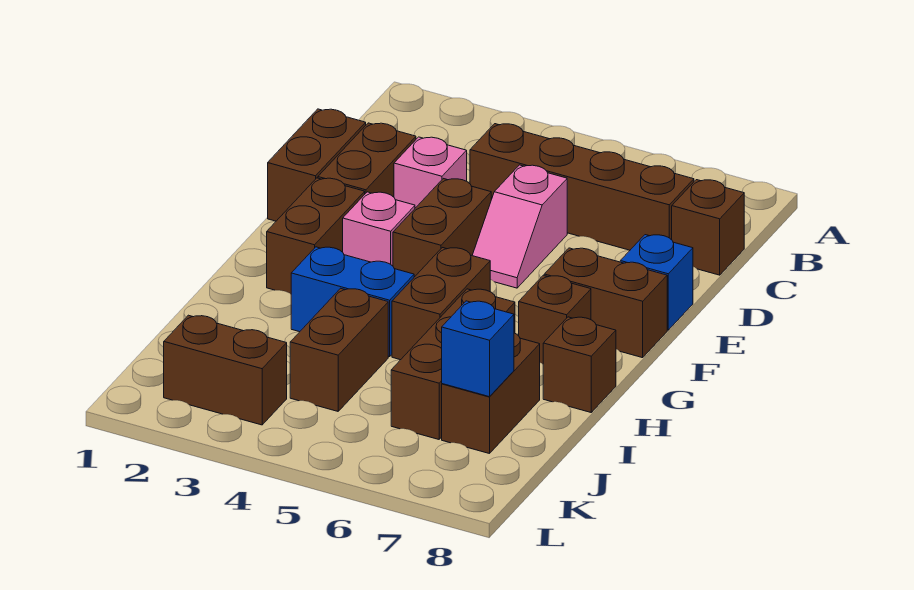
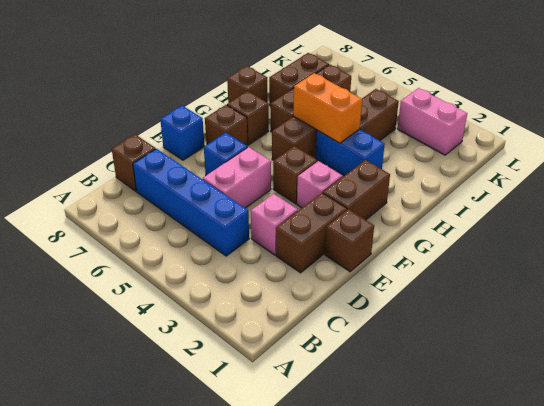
brown 1x4 brick [470,124,694,250] -> blue 1x4 brick [133,149,249,256]
brown 1x2 brick [268,109,366,221] -> brown 1x1 brick [325,209,374,272]
pink 1x2 slope [472,165,567,288] -> pink 1x2 brick [203,147,271,208]
brown 1x2 brick [393,179,491,277] -> brown 1x1 brick [273,146,318,204]
brown 1x2 brick [544,248,667,358] -> brown 1x1 brick [205,105,248,146]
none -> orange 1x2 brick [293,73,362,143]
blue 1x1 brick [442,301,514,397] -> blue 1x1 brick moved to [204,133,247,175]
brown 1x2 brick [164,315,287,425] -> pink 1x2 brick [397,88,467,155]

